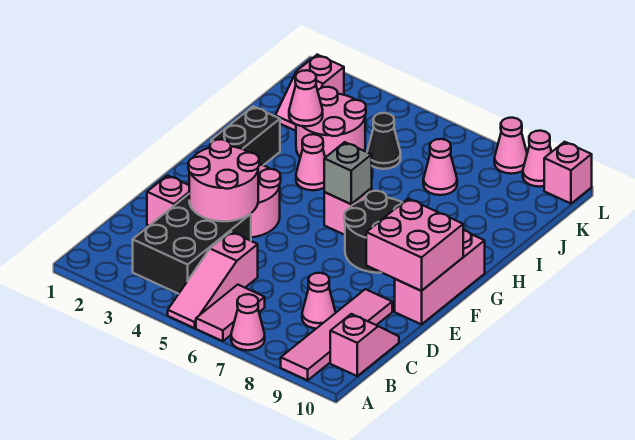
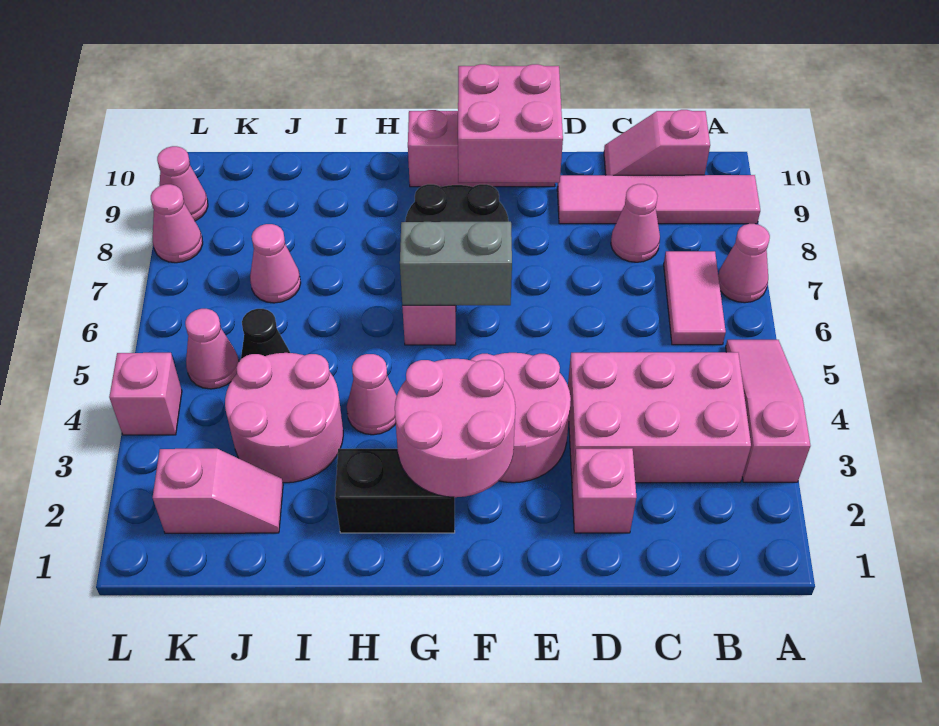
pink 1x3 slope [168,232,258,328] -> pink 1x3 slope turned to [726,340,811,482]
pink 1x2 tile [196,285,265,341] -> pink 1x2 tile turned to [664,251,726,345]
black 2x3 brick [133,194,251,294] -> pink 2x3 brick [568,352,751,483]
pink 2x2 round brick [188,139,259,221] -> pink 2x2 round brick moved to [395,359,516,497]
grey 1x1 brick [324,142,372,204] -> grey 1x2 brick [400,222,512,305]
pink 1x1 cone [289,70,323,126] -> pink 1x1 cone moved to [185,309,239,389]
pink 1x1 brick [544,142,592,204] -> pink 1x1 brick moved to [109,353,182,435]

